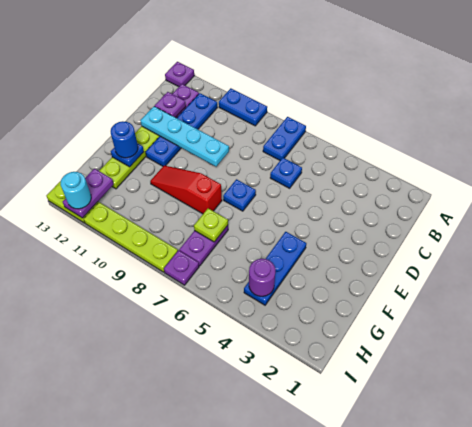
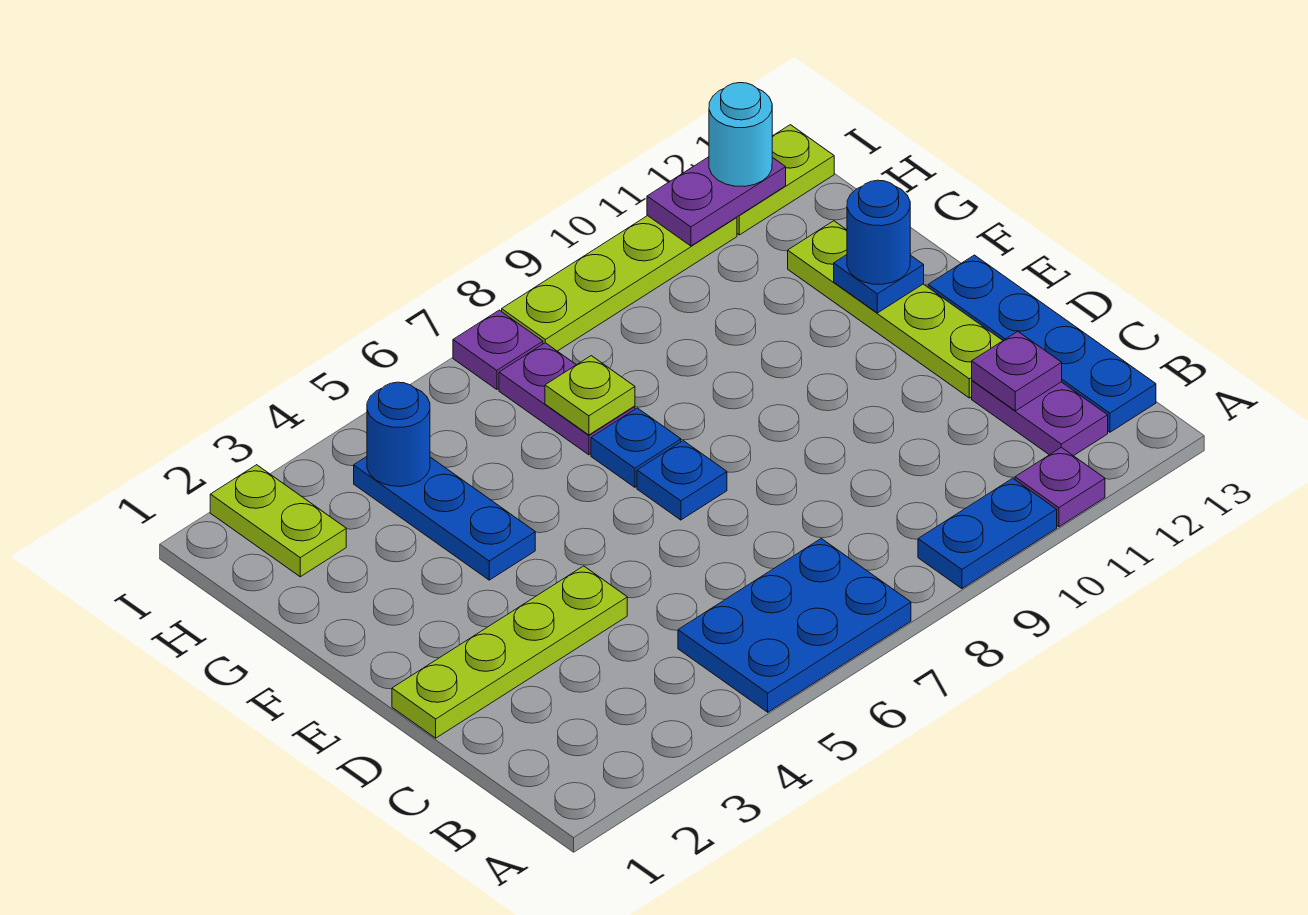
blue 1x2 plate [263,117,306,160] -> blue 2x3 plate [678,539,911,712]
purple 1x1 plate [165,62,194,87] -> purple 1x1 plate moved to [1015,447,1105,527]
blue 1x4 plate [146,93,217,166] -> blue 1x4 plate moved to [928,255,1156,432]
blue 1x1 plate [270,158,302,188] -> blue 1x1 plate moved to [591,408,681,487]
none -> lime 1x4 plate [392,566,627,738]
cyan 1x4 plate [140,106,229,166] -> none
red 1x3 slope [150,166,222,214] -> none
none -> lime 1x2 plate [210,465,346,577]
purple 1x1 round brick [249,259,275,296] -> blue 1x1 round brick [367,382,430,486]
purple 1x2 plate [63,169,114,218] -> purple 1x2 plate turned to [647,157,786,246]

